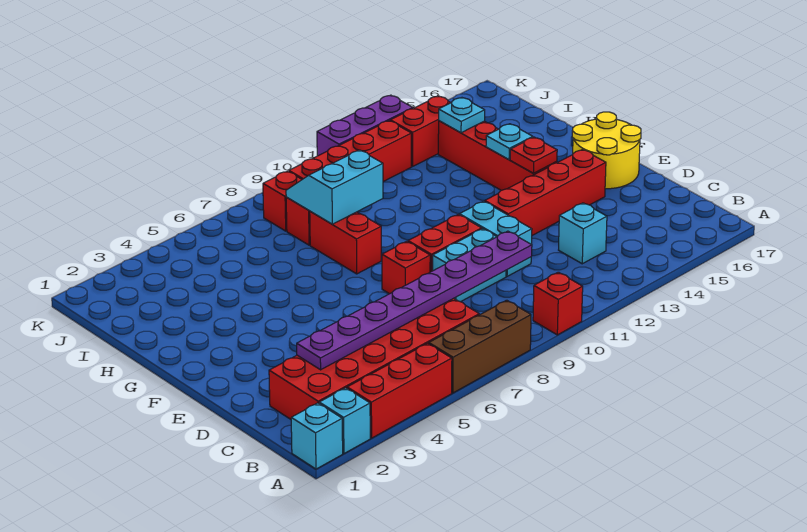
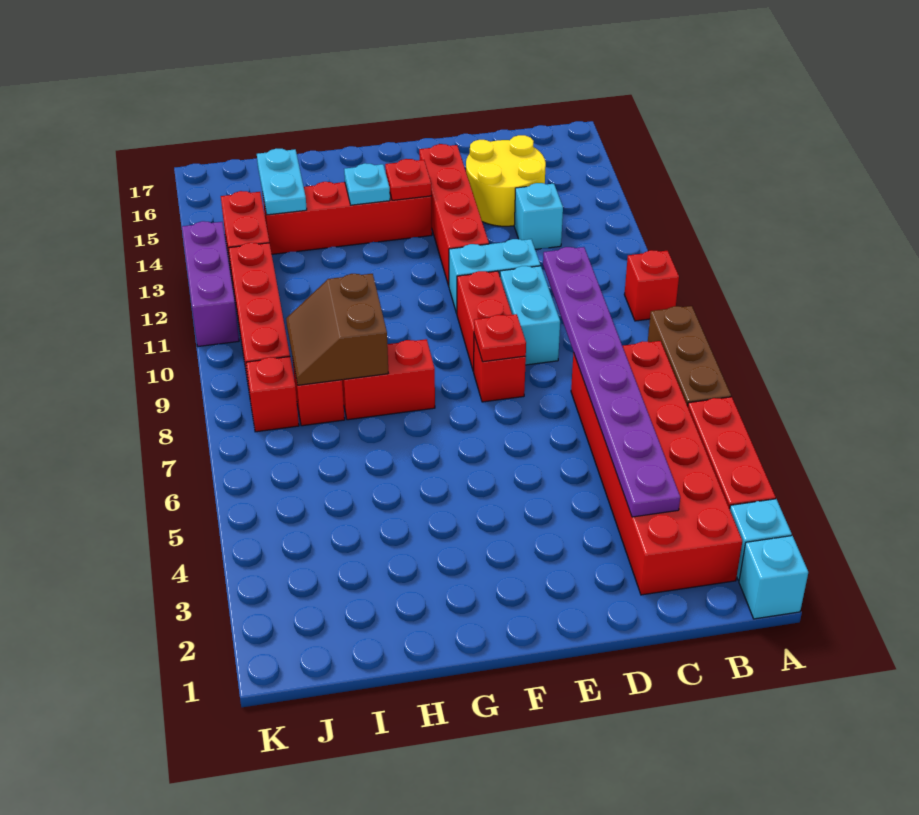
none -> red 1x1 plate [474,314,526,362]
yellow 2x2 round brick [572,112,641,189] -> yellow 2x2 round brick moved to [466,135,546,226]
cyan 2x2 slope [286,150,383,224] -> brown 2x2 slope [286,274,388,385]
cyan 1x1 plate [439,98,485,133] -> cyan 1x2 plate [257,149,307,215]

